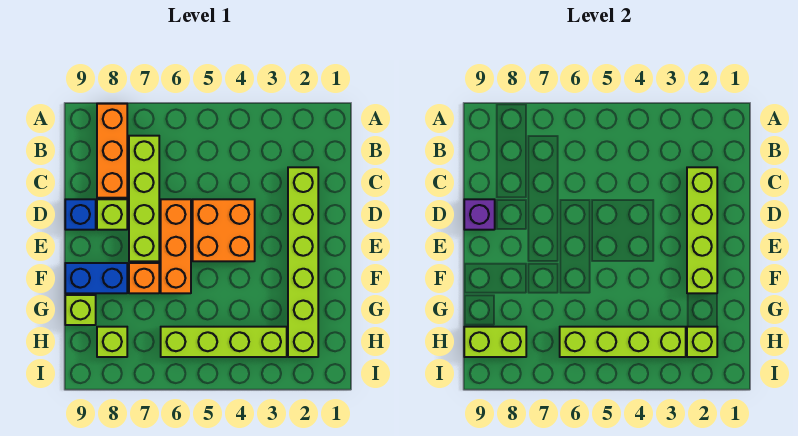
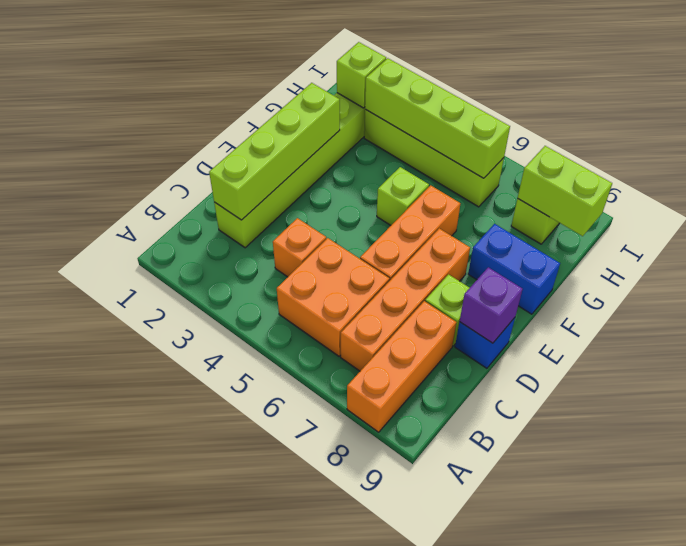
lime 1x4 brick [129,136,159,261] -> orange 1x4 brick [341,228,470,371]
orange 2x2 brick [193,199,255,261] -> orange 2x2 brick moved to [277,238,389,356]
orange 1x1 brick [129,263,159,293] -> orange 1x1 brick moved to [273,218,326,277]
lime 1x1 brick [65,295,96,325] -> lime 1x1 brick moved to [377,167,429,225]

